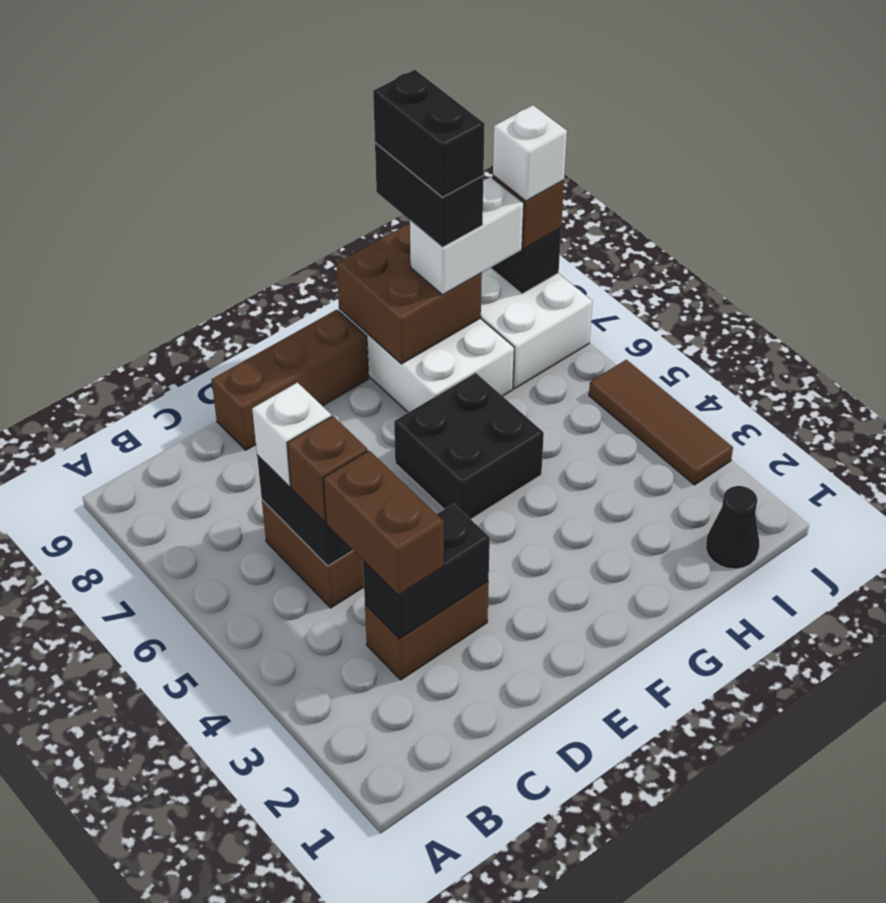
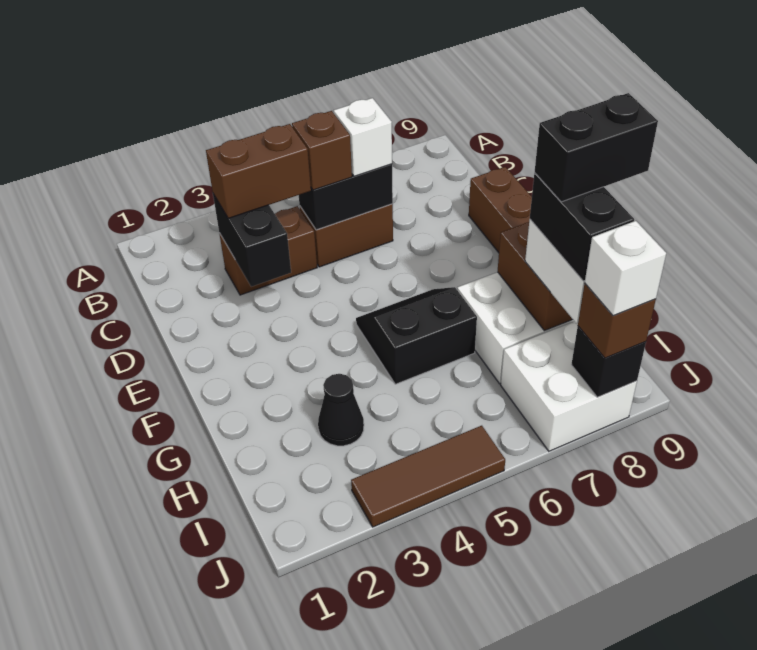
brown 1x2 brick [365,582,489,680] -> brown 1x2 brick turned to [219,206,317,295]
black 2x2 brick [394,373,544,519] -> black 2x2 slope [356,287,477,384]
black 1x2 brick [375,143,484,247] -> black 1x2 brick turned to [530,173,634,281]
black 1x1 cone [706,486,759,569] -> black 1x1 cone moved to [318,374,364,446]

